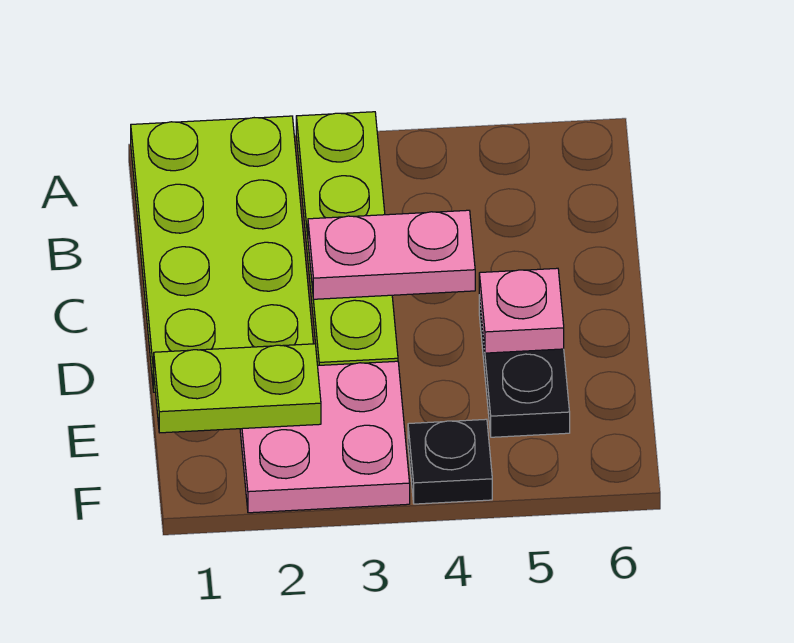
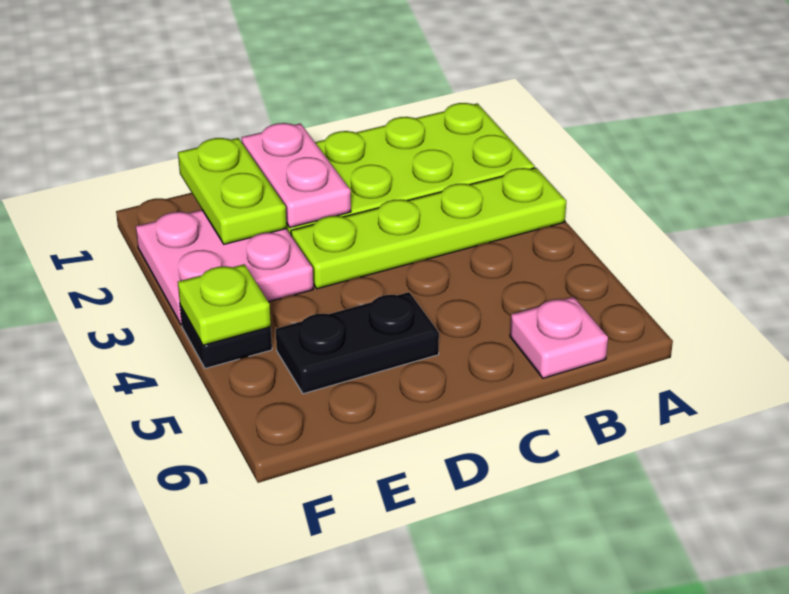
pink 1x2 plate [308,210,475,299] -> pink 1x2 plate moved to [242,123,351,228]
pink 1x1 plate [479,268,564,353] -> pink 1x1 plate moved to [510,297,608,378]
none -> lime 1x1 plate [178,264,271,345]

